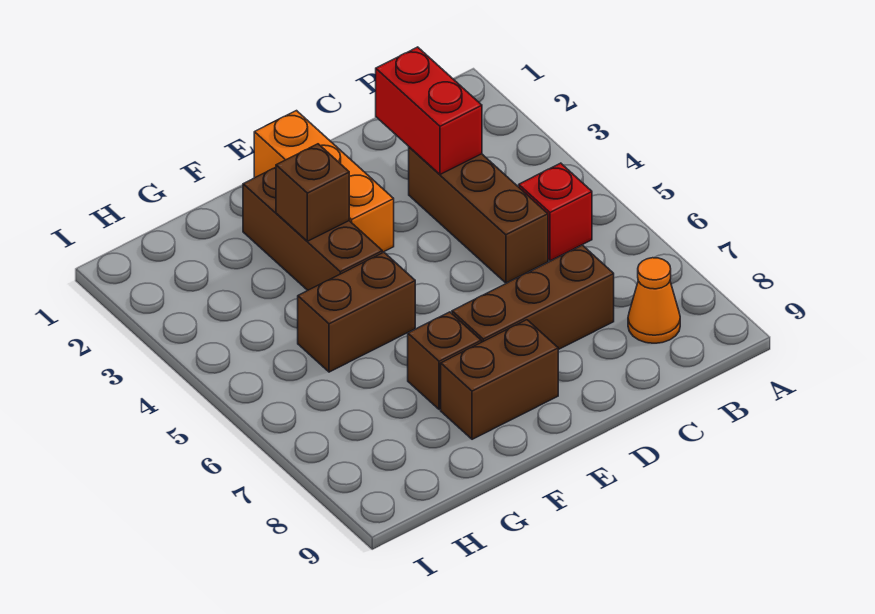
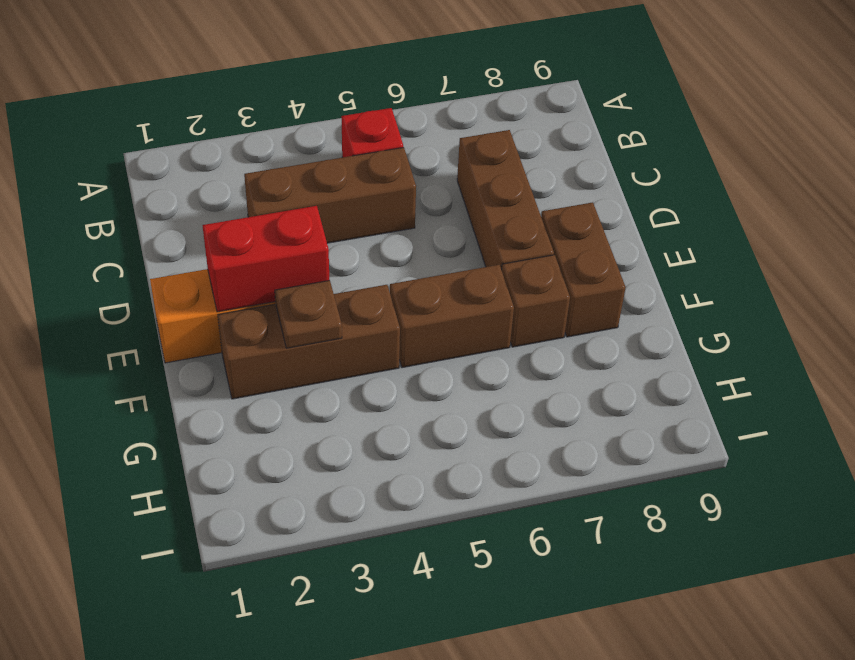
orange 1x1 cone [628,258,680,343] -> none
red 1x2 brick [376,47,482,175] -> red 1x2 brick moved to [202,206,329,312]
brown 1x1 brick [276,144,349,241] -> brown 1x1 plate [275,280,342,348]
brown 1x2 brick [298,252,415,372] -> brown 1x2 brick turned to [390,265,514,368]

